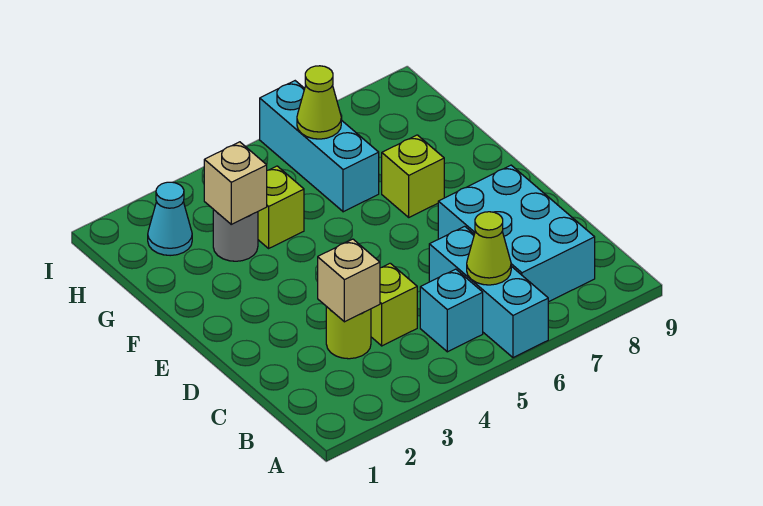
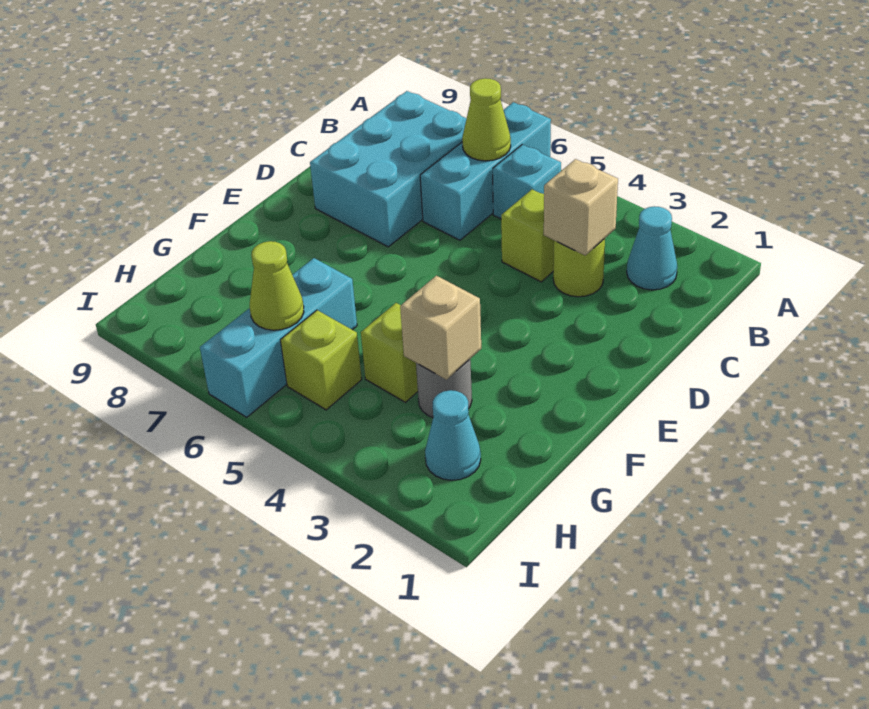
none -> cyan 1x1 cone [627,206,677,290]
lime 1x1 brick [382,135,444,217] -> lime 1x1 brick moved to [281,310,362,410]

